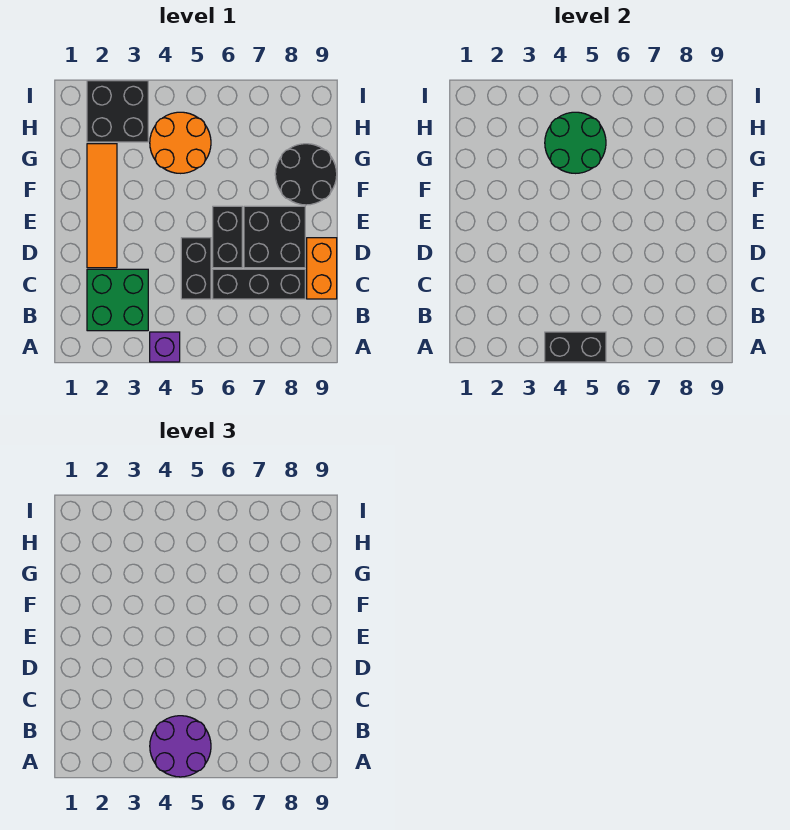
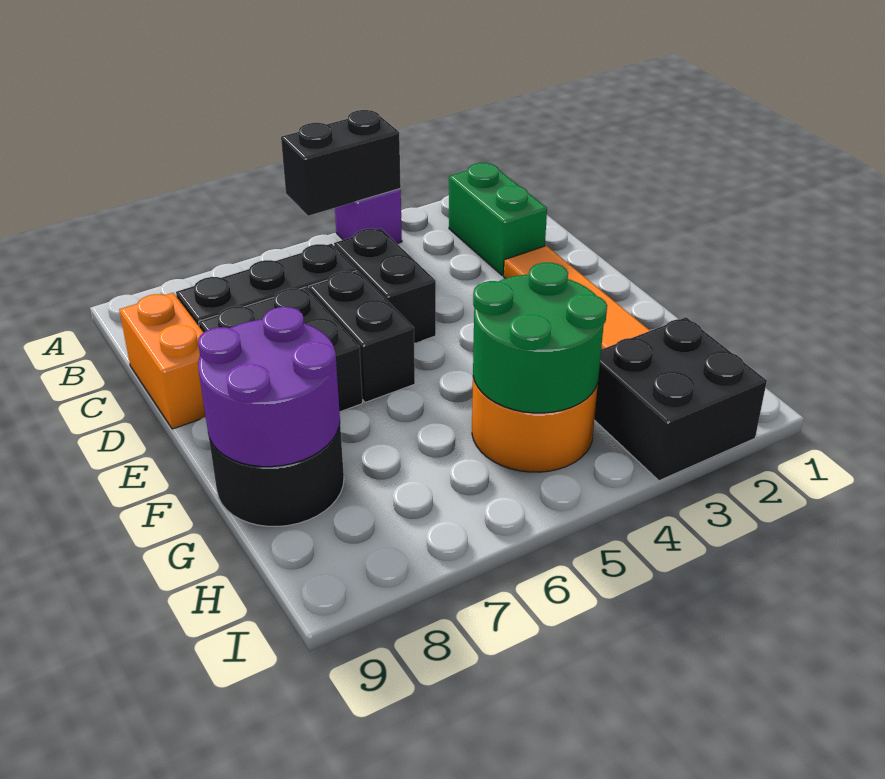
purple 2x2 round brick [150,716,211,777] -> purple 2x2 round brick moved to [198,307,340,467]
green 2x2 brick [87,269,148,331] -> green 1x2 brick [449,163,547,276]

